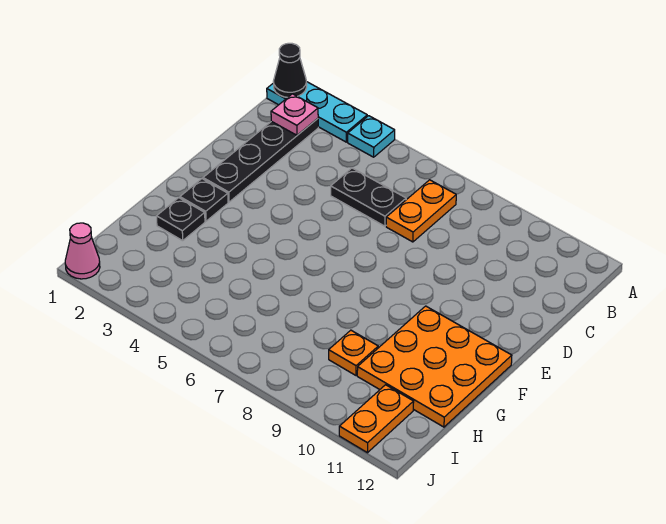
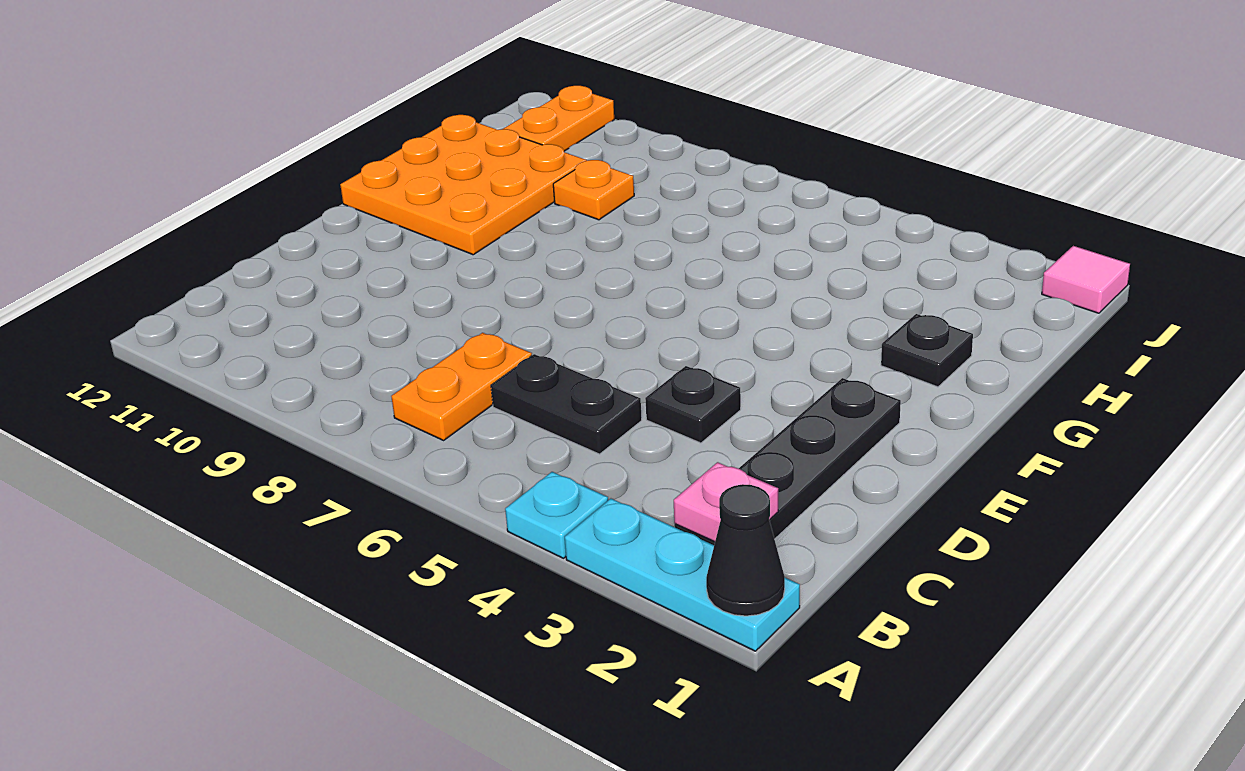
black 1x1 plate [180,179,228,221] -> black 1x1 plate moved to [645,366,741,443]
pink 1x1 cone [65,223,100,279] -> pink 1x1 tile [1042,246,1130,313]

